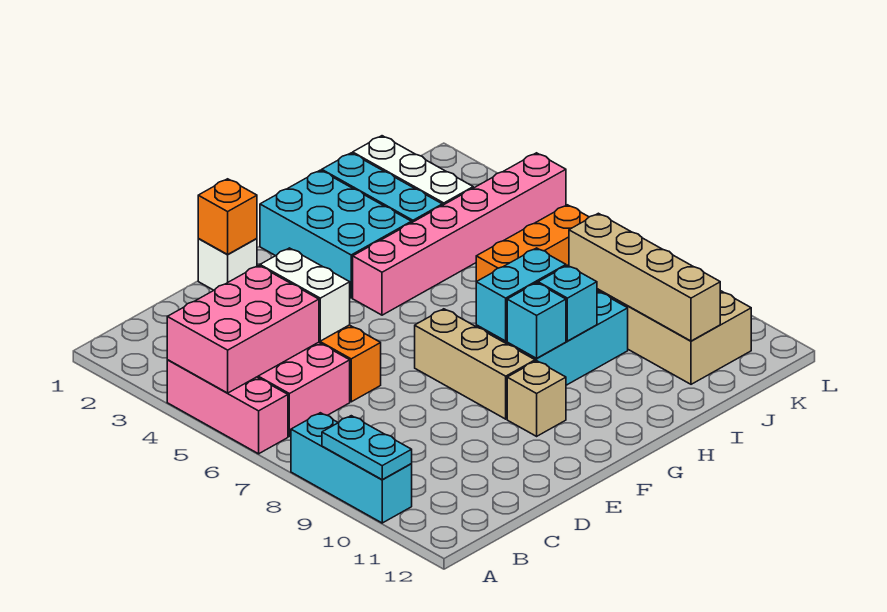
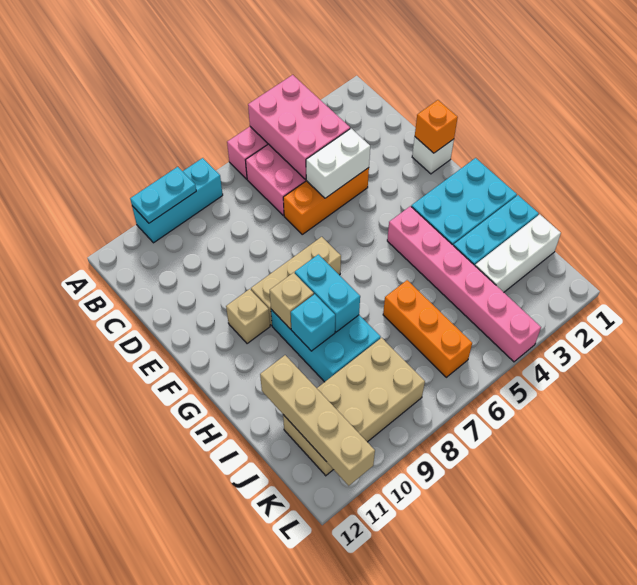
cyan 1x1 brick [507,283,566,358] -> tan 1x1 brick [270,273,314,329]
tan 1x4 brick [569,213,720,341] -> tan 1x4 brick turned to [260,355,375,486]

